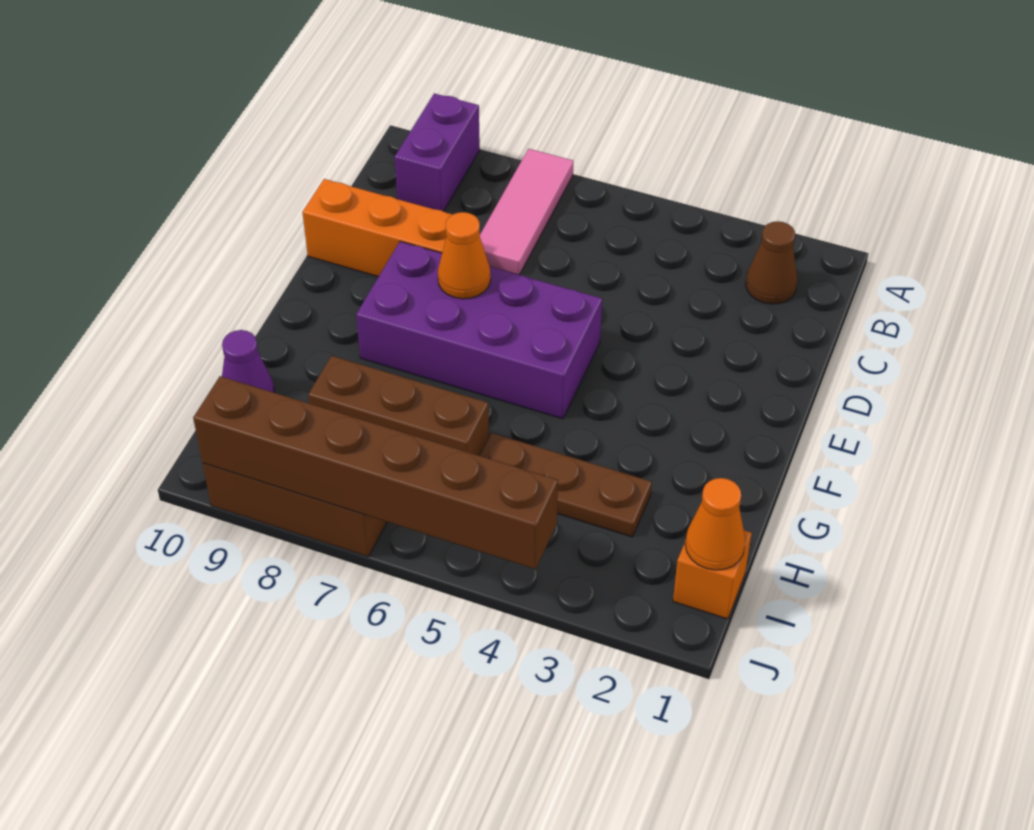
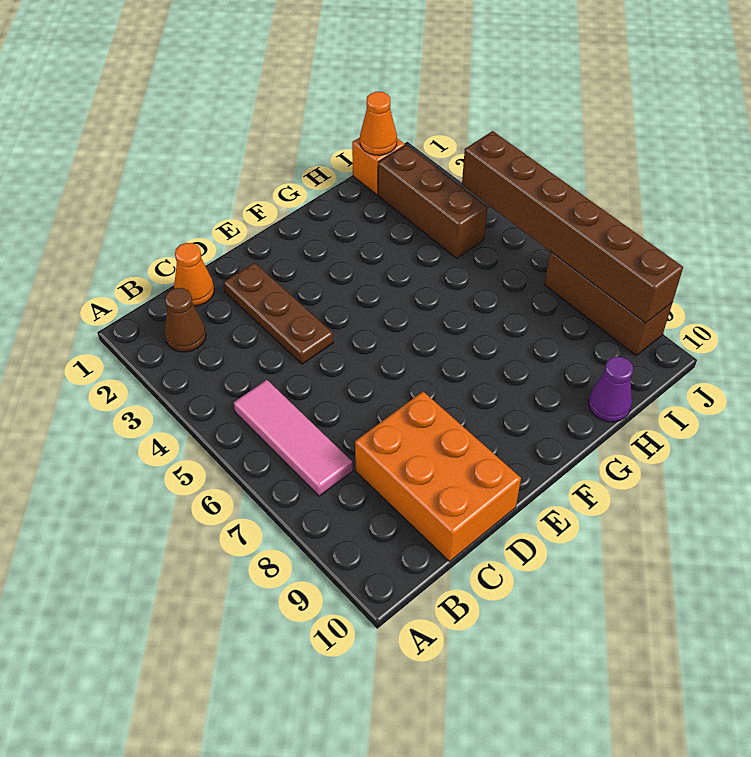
pink 1x3 tile [480,149,573,275] -> pink 1x3 tile turned to [234,380,353,496]
purple 1x2 brick [395,93,480,211] -> none
orange 1x3 brick [302,179,453,277] -> orange 2x3 brick [355,392,521,561]
purple 2x4 brick [356,241,602,419] -> none
orange 1x1 cone [438,212,491,299] -> orange 1x1 cone moved to [174,243,214,306]
brown 1x3 plate [480,433,652,537] -> brown 1x3 plate moved to [223,263,333,364]
brown 1x3 brick [308,356,489,456] -> brown 1x3 brick moved to [378,145,487,258]

